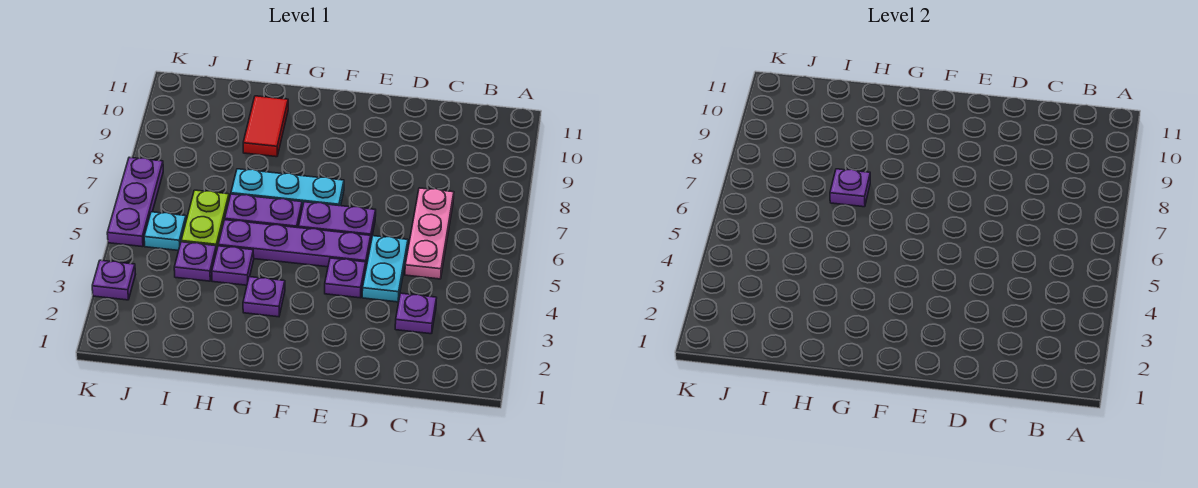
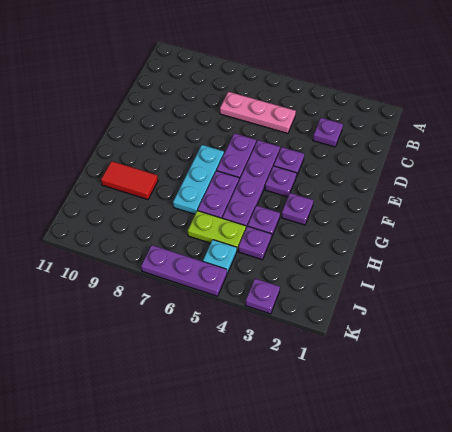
cyan 1x2 plate [362,236,408,302] -> none
purple 1x1 plate [830,169,870,207] -> purple 1x1 plate moved to [265,166,297,197]

